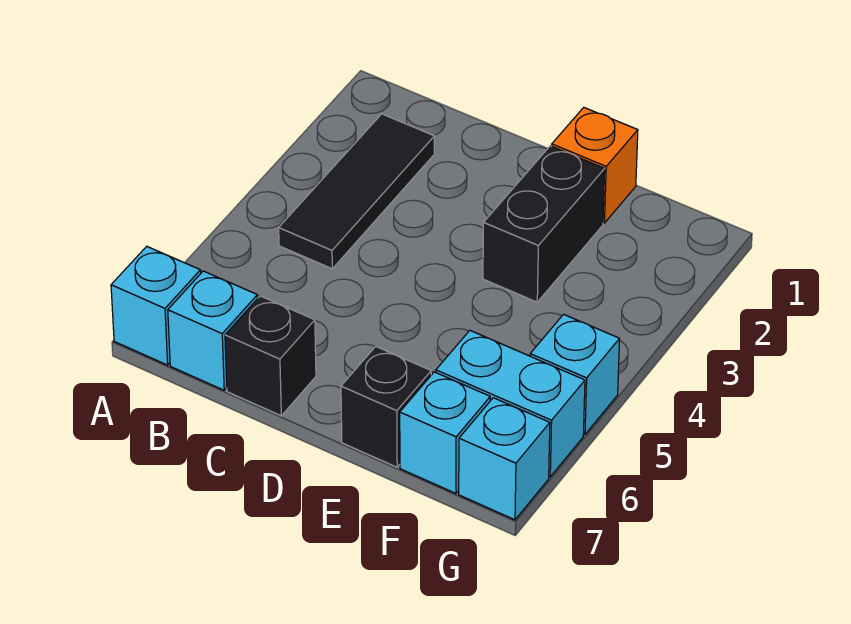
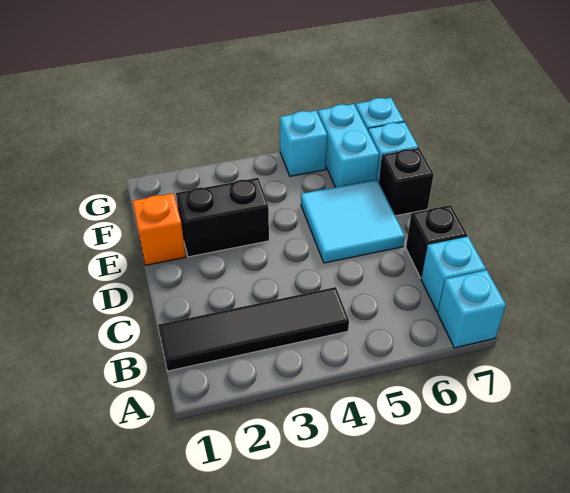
black 1x3 tile [279,114,434,269] -> black 1x4 tile [158,287,349,371]
none -> cyan 2x2 tile [301,179,405,263]

